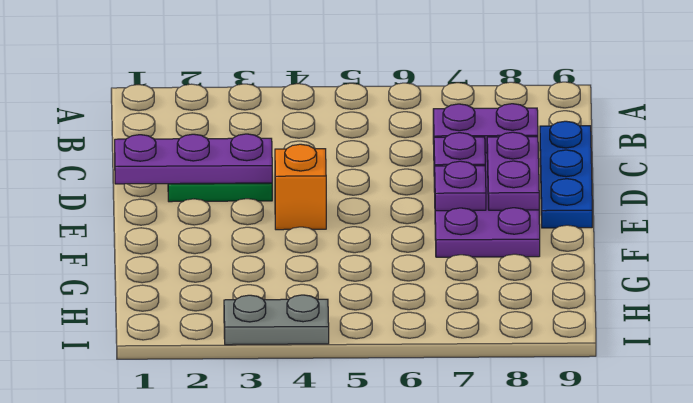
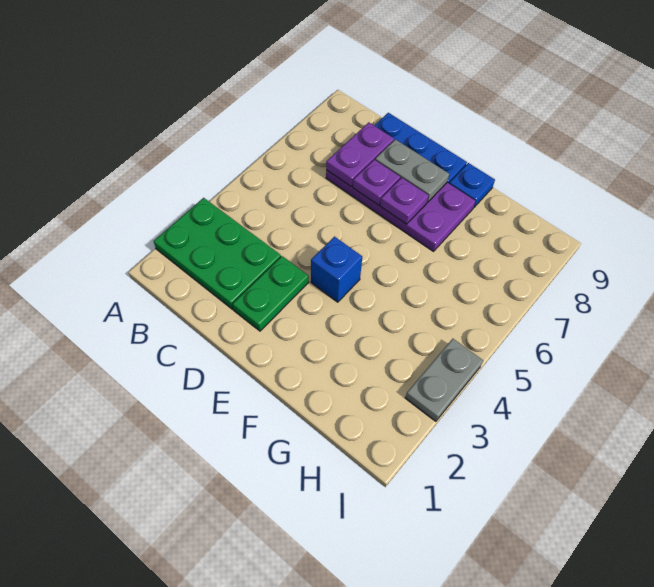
none -> green 2x3 plate [154,198,281,309]
purple 1x3 plate [115,134,272,184] -> none
purple 1x2 plate [487,132,539,210] -> grey 1x2 plate [375,139,449,202]
orange 1x1 brick [275,144,326,230] -> blue 1x1 brick [311,237,362,302]
none -> blue 1x1 plate [449,163,495,207]

